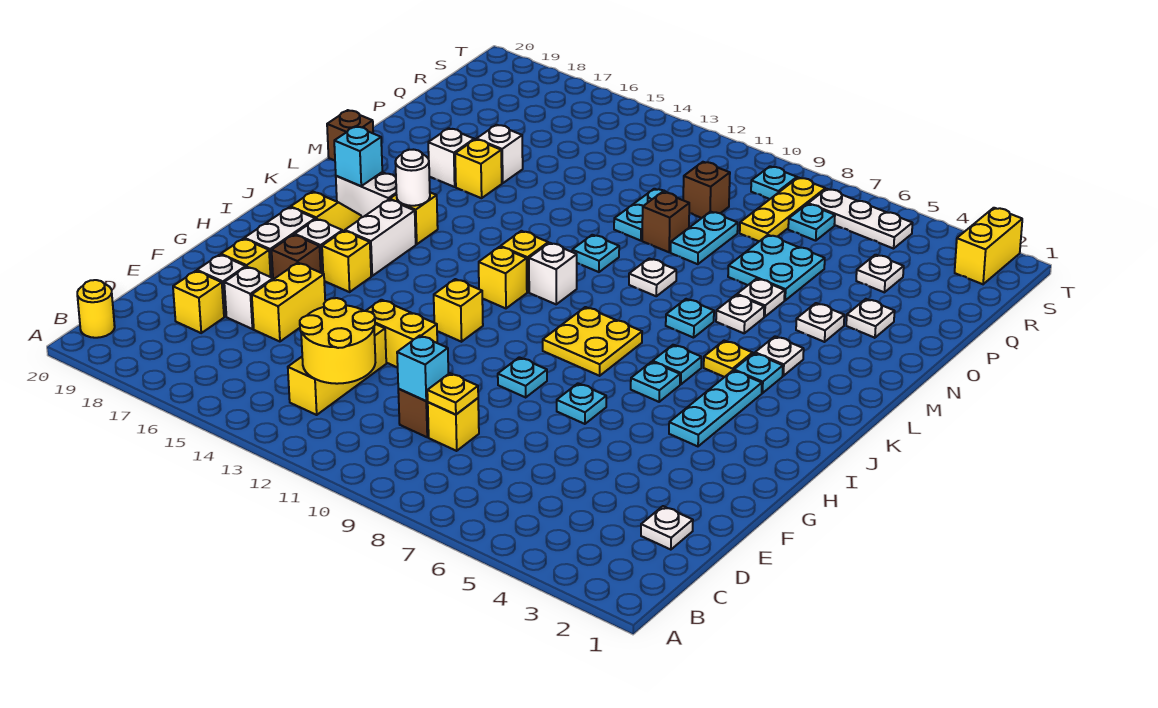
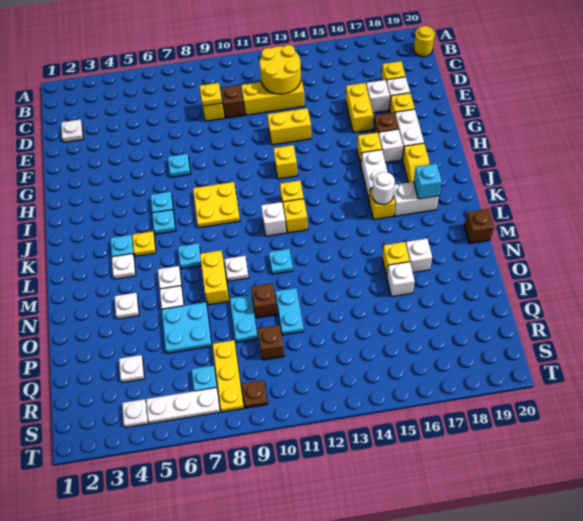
yellow 1x3 brick [288,324,386,415] -> yellow 1x3 brick turned to [241,78,305,115]
cyan 1x1 brick [397,336,448,401] -> none
cyan 1x1 plate [498,357,547,397] -> none
cyan 1x3 plate [669,370,762,446] -> none
white 1x1 plate [846,299,895,338] -> white 1x1 plate moved to [122,399,148,428]
yellow 1x2 brick [955,208,1022,284] -> yellow 1x2 brick moved to [200,250,229,305]
cyan 1x1 plate [751,166,797,199] -> brown 1x1 plate [242,380,268,408]

